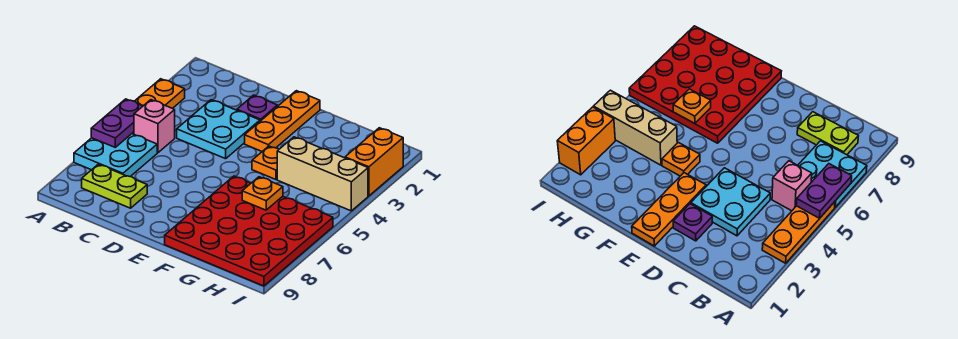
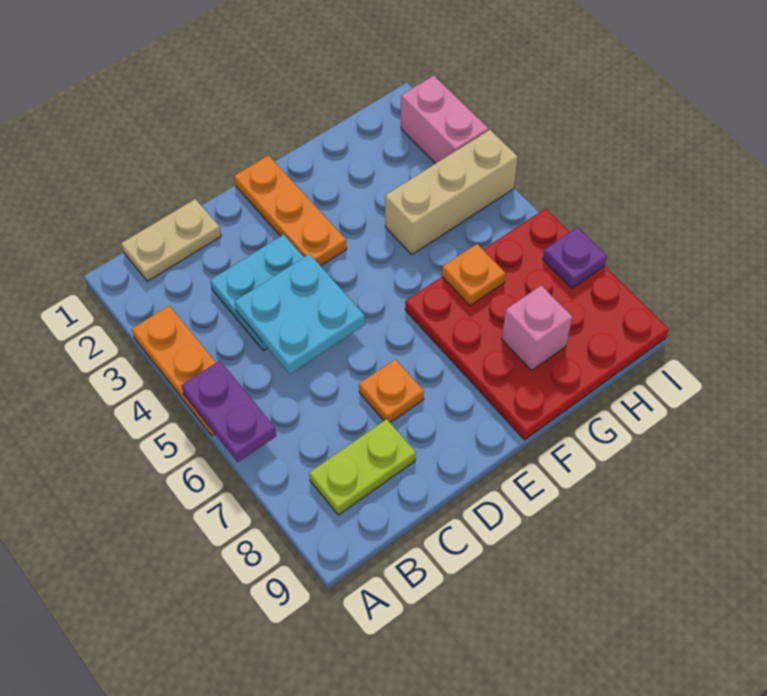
cyan 2x2 plate [74,134,157,177] -> cyan 2x2 plate moved to [235,254,365,374]
none -> tan 1x2 plate [121,199,221,281]
pink 1x1 brick [134,100,175,153] -> pink 1x1 brick moved to [502,285,572,370]
purple 1x1 plate [237,95,277,121] -> purple 1x1 plate moved to [543,227,607,288]
orange 1x1 plate [252,146,279,180] -> orange 1x1 plate moved to [359,359,424,423]
orange 1x2 brick [345,128,403,196] -> pink 1x2 brick [401,76,489,164]

